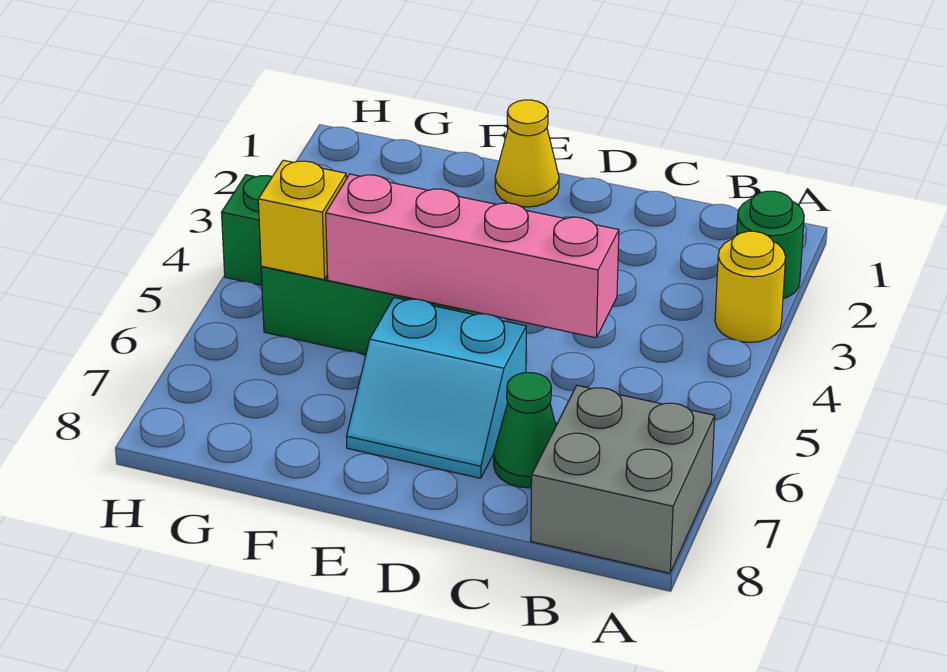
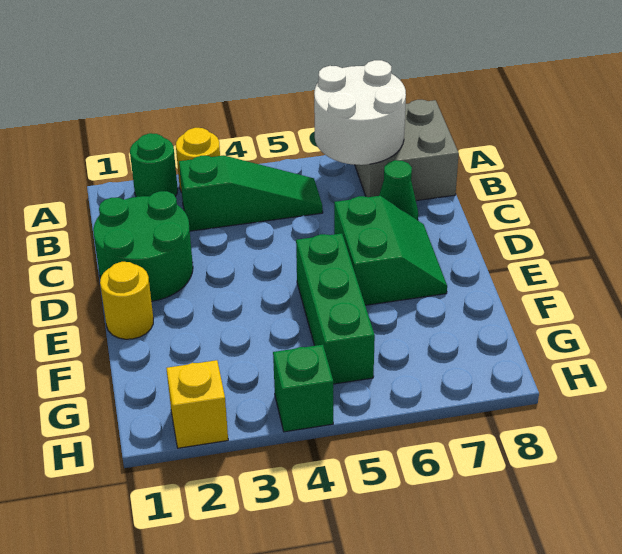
none -> white 2x2 round brick [314,60,406,165]
none -> green 1x3 slope [179,155,323,231]
none -> green 2x2 round brick [93,191,193,301]
pink 1x4 brick [326,174,619,338] -> none
cyan 2x2 slope [346,298,526,478] -> green 2x2 slope [334,196,447,305]
yellow 1x1 cone [495,100,559,207] -> yellow 1x1 round brick [100,262,153,339]
yellow 1x1 brick [258,160,346,279] -> yellow 1x1 brick moved to [166,360,228,448]

